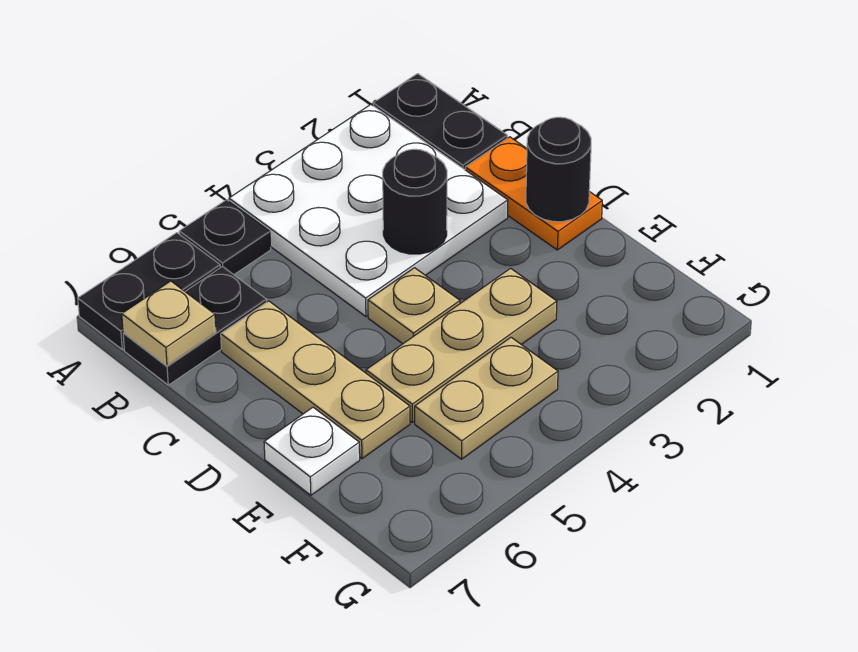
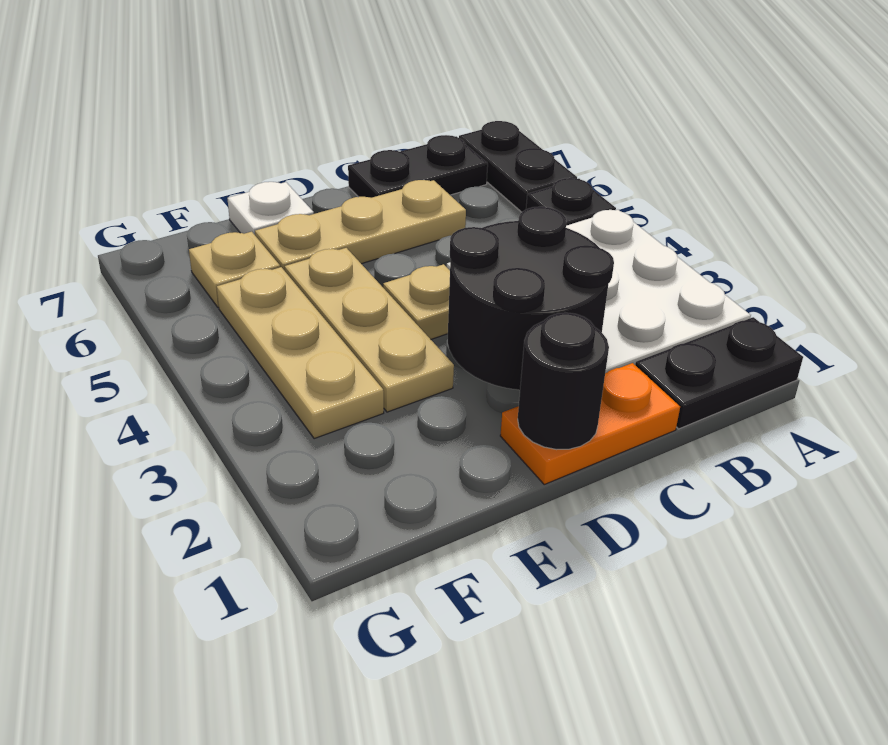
black 1x2 plate [123,266,267,385] -> black 1x2 plate turned to [348,135,488,198]
tan 1x1 plate [122,281,216,366] -> tan 1x1 plate moved to [189,232,280,307]
black 1x1 round brick [383,149,447,254] -> black 2x2 round brick [448,207,614,390]
tan 1x2 plate [415,337,558,459] -> tan 1x3 plate [217,267,384,439]

